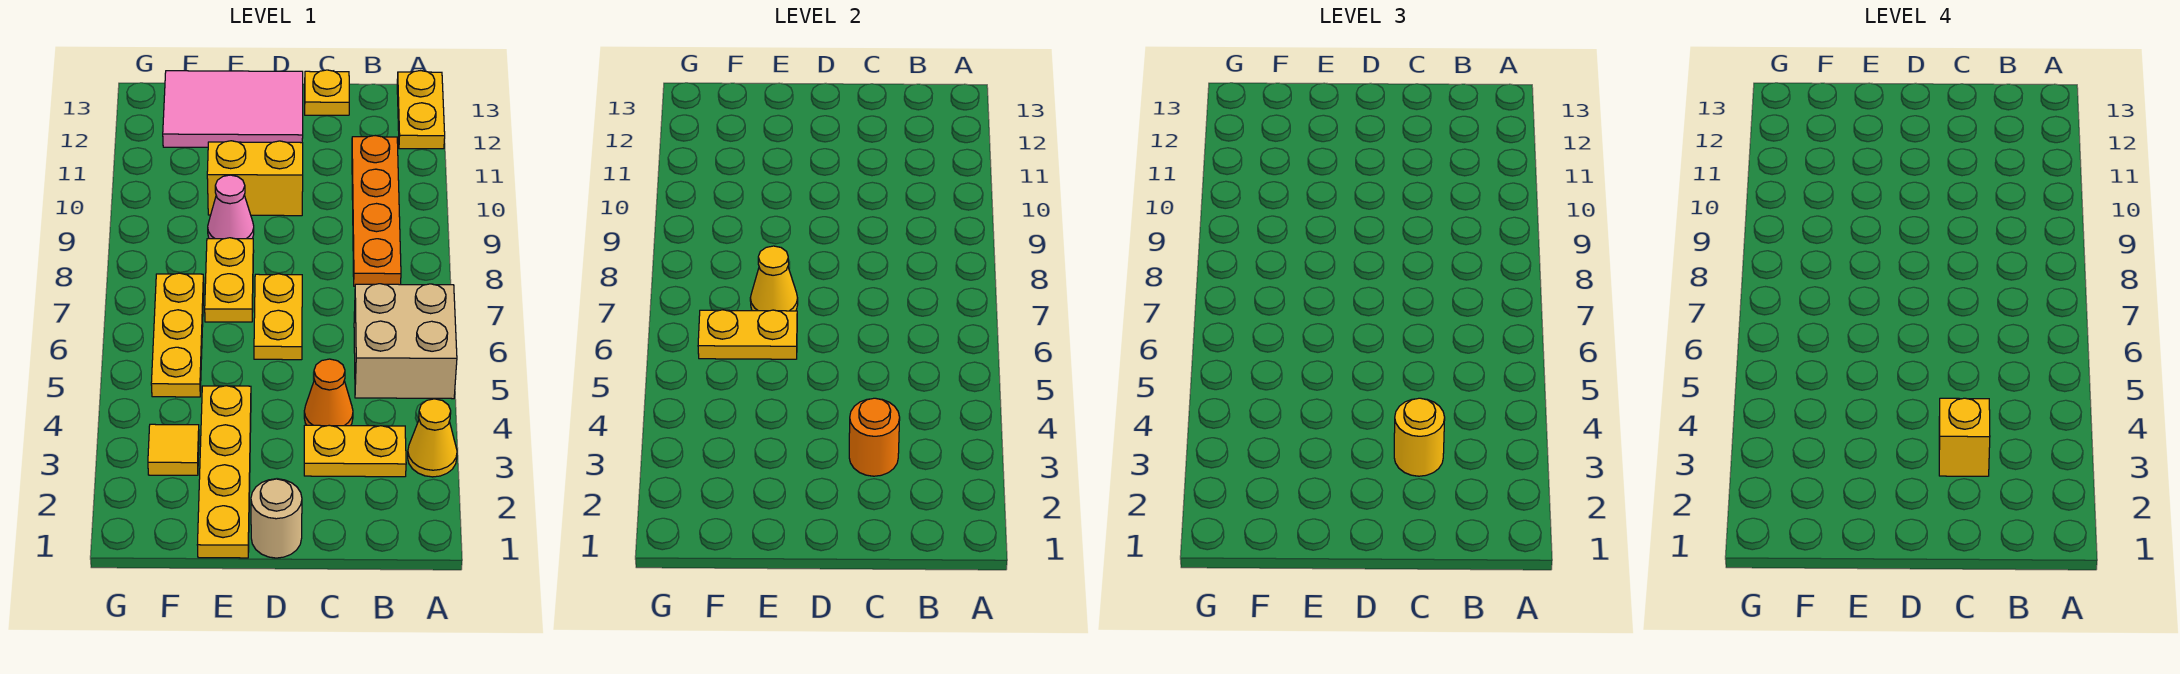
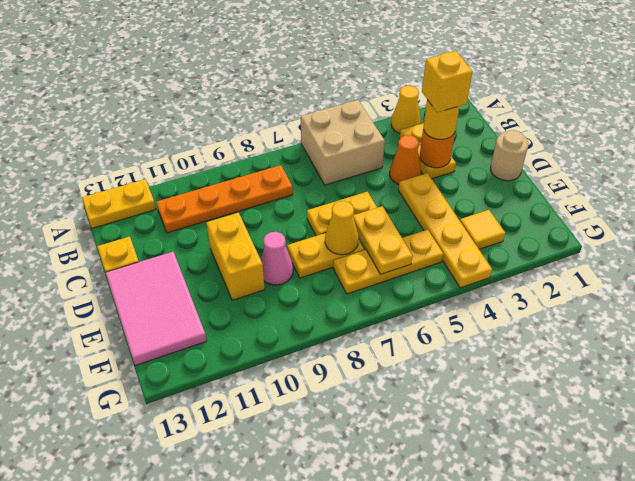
yellow 1x4 plate [198,386,251,558] -> yellow 1x4 plate turned to [398,173,492,288]

